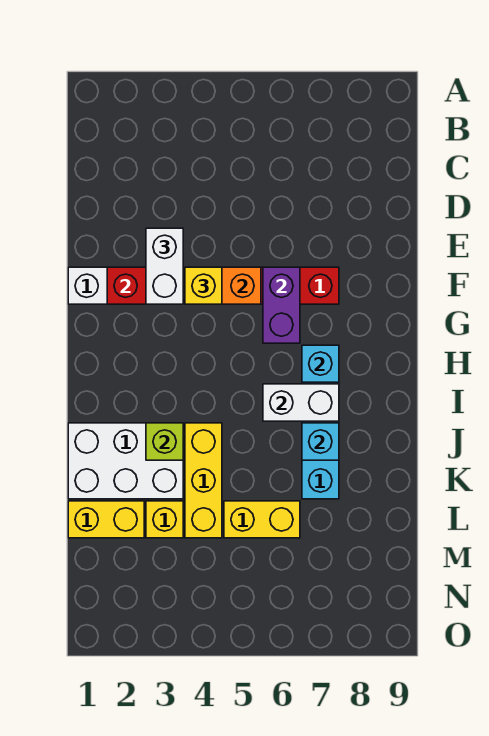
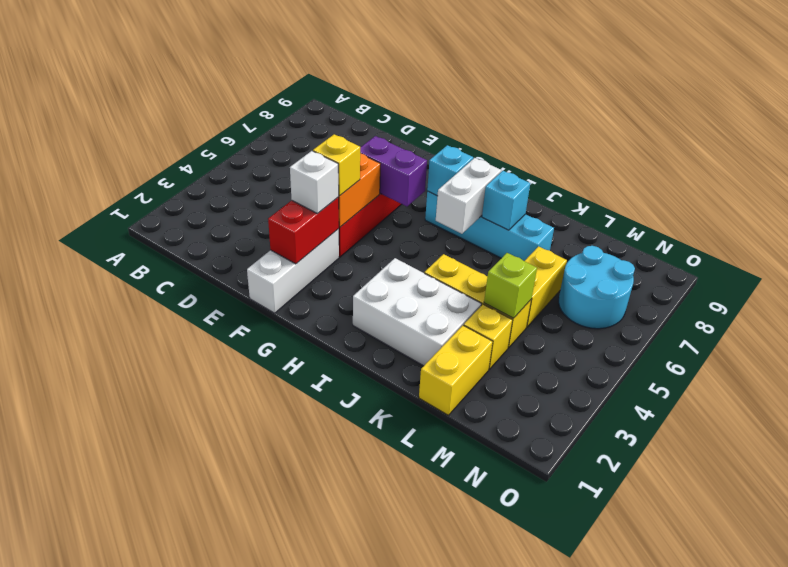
white 1x2 brick [146,228,183,304] -> white 1x1 brick [290,151,339,214]
white 2x3 brick [68,423,183,499] -> white 2x3 brick turned to [353,258,481,366]
lime 1x1 brick [146,423,183,460] -> lime 1x1 brick moved to [484,253,537,318]
none -> cyan 2x2 round brick [559,246,635,329]

